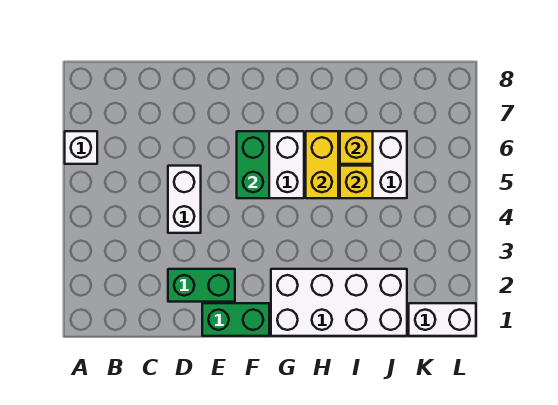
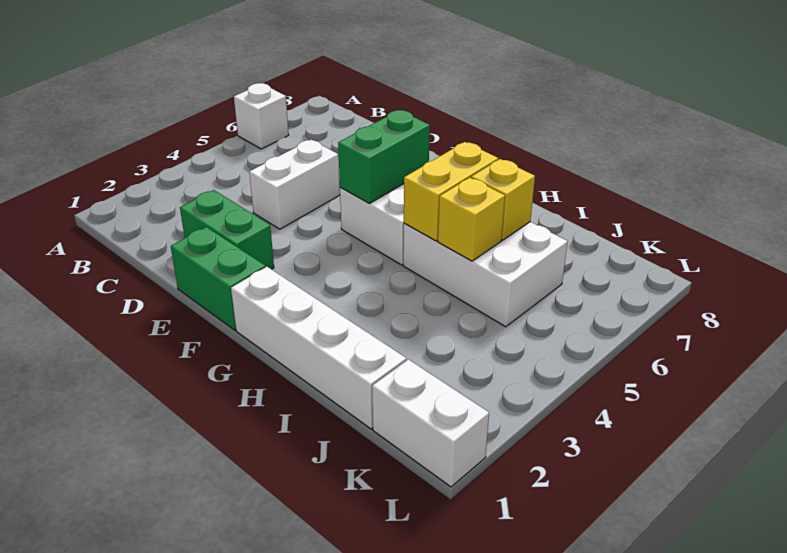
white 2x4 brick [271,269,407,336] -> white 1x4 brick [231,267,406,429]

